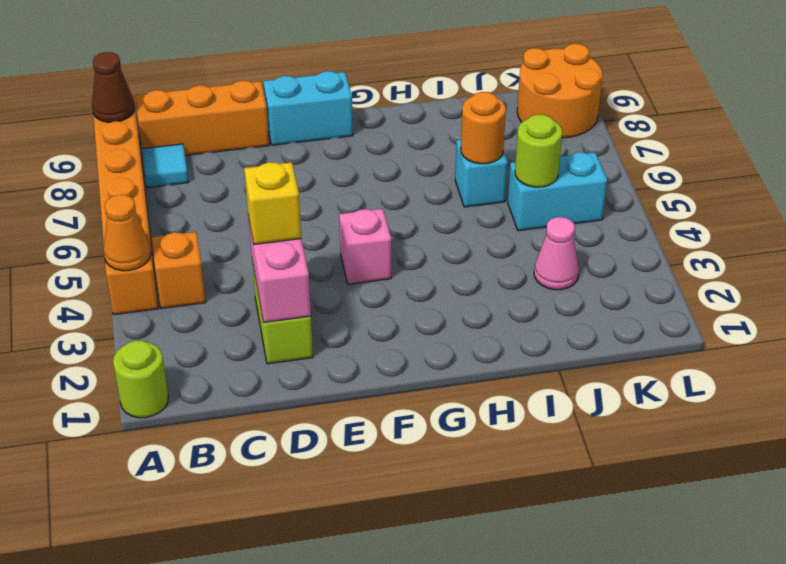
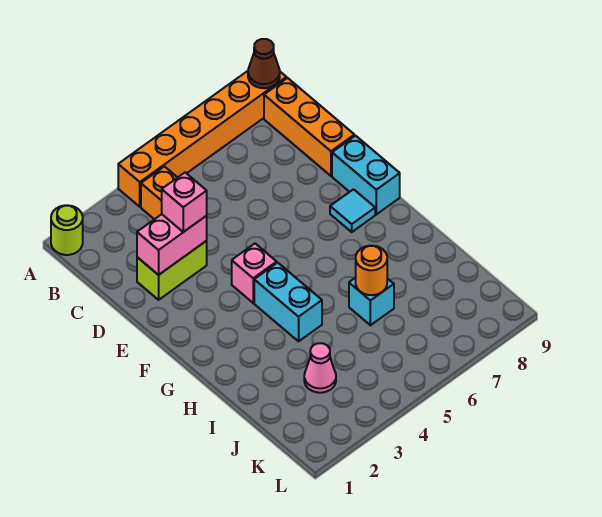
orange 1x1 cone [103,195,151,271] -> none
cyan 1x1 tile [142,144,188,188] -> cyan 1x1 tile moved to [330,189,375,232]
yellow 1x1 brick [244,162,301,244] -> pink 1x1 brick [162,173,207,232]
cyan 1x2 brick [508,152,607,231] -> cyan 1x2 brick moved to [254,263,322,341]
lime 1x1 round brick [515,114,562,187] -> none
orange 2x2 round brick [517,44,603,138] -> none

